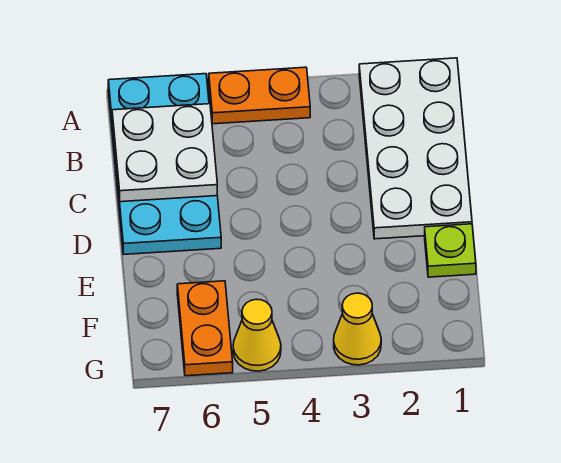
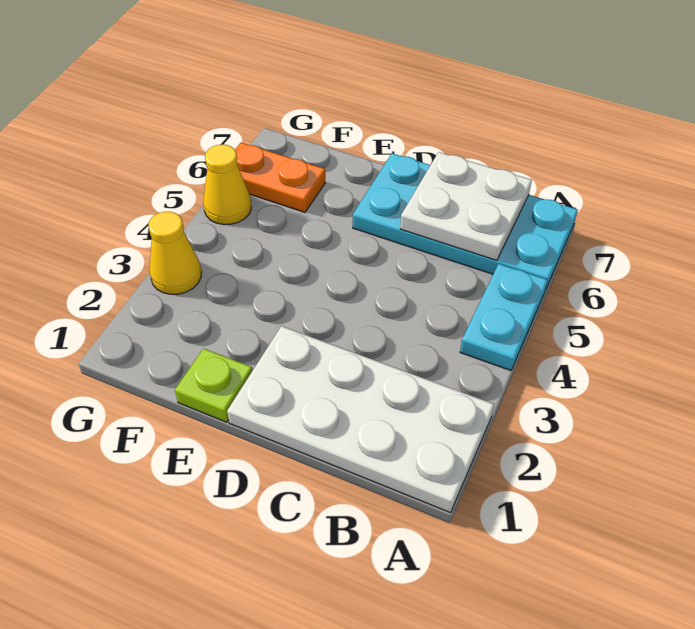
orange 1x2 plate [209,67,310,124] -> cyan 1x2 plate [460,264,548,371]

